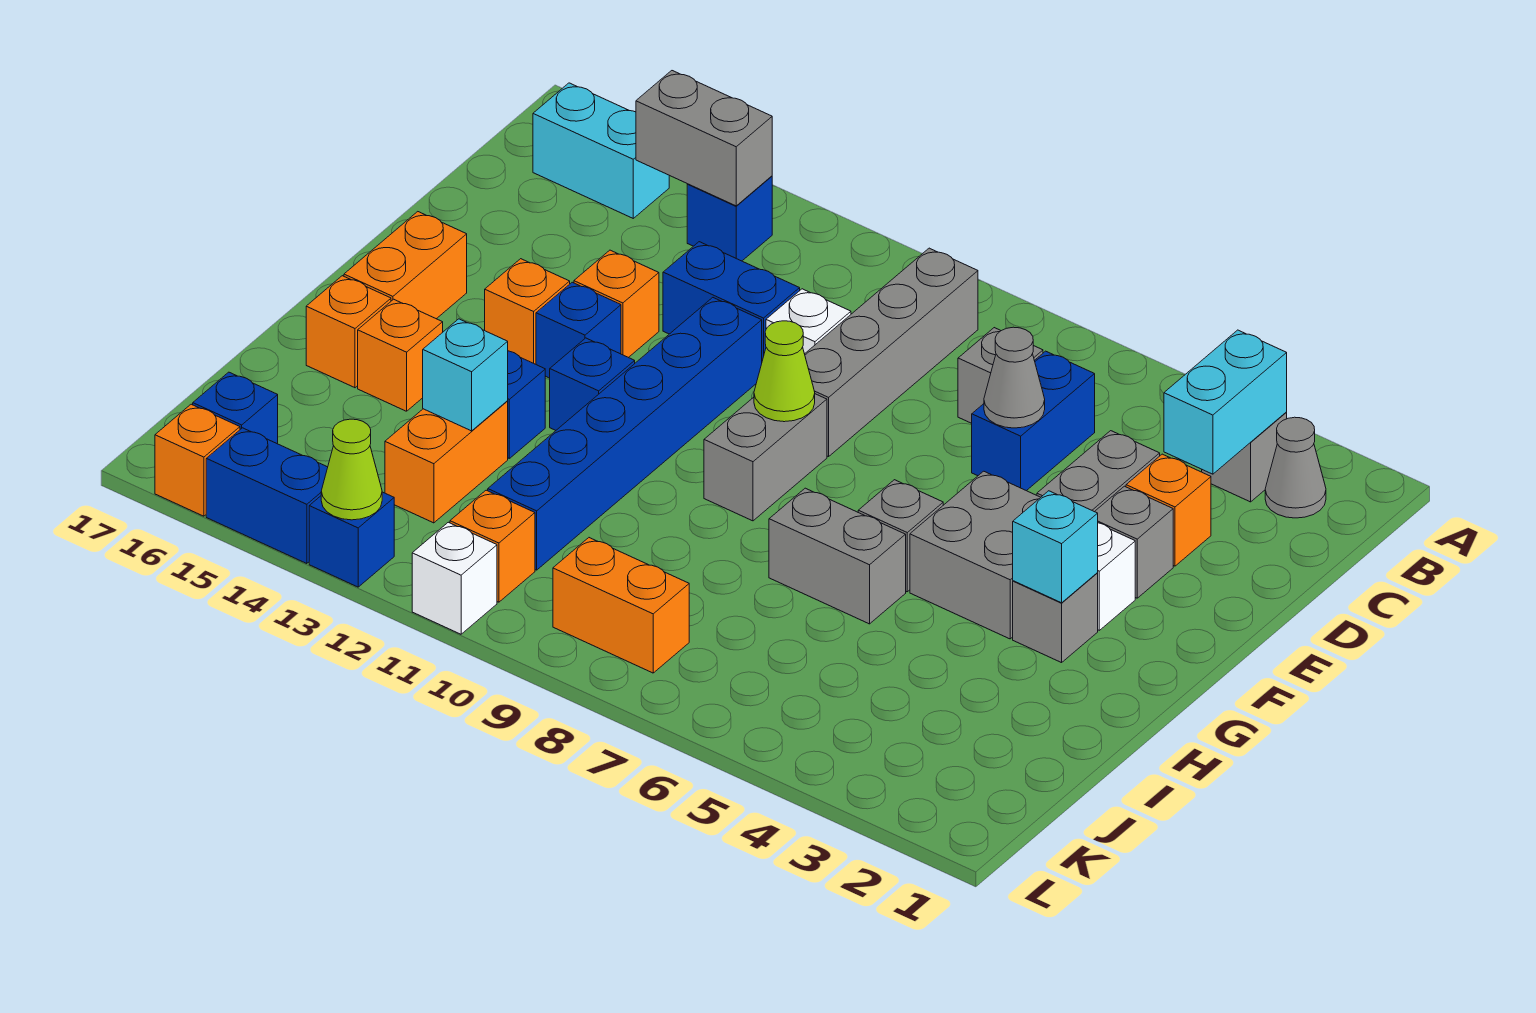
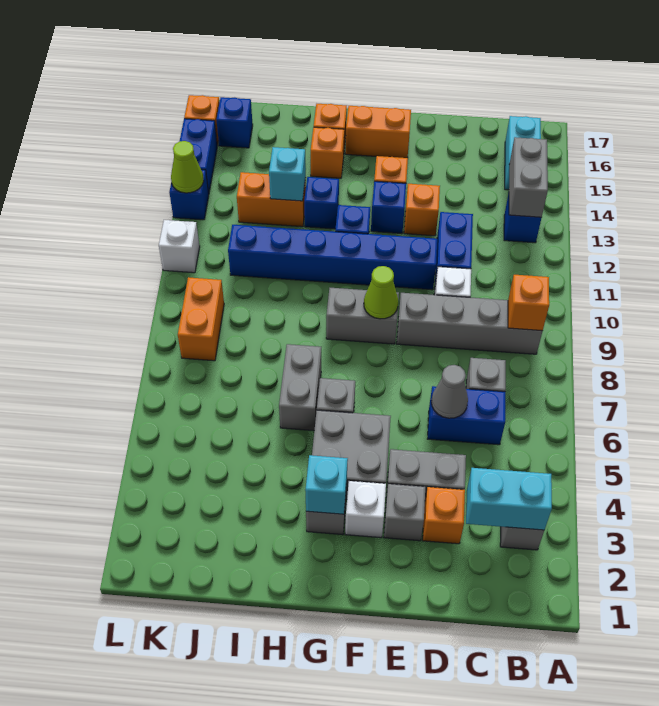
grey 1x1 cone [1265,417,1326,518] -> none
orange 1x1 brick [450,490,535,602] -> orange 1x1 brick moved to [508,275,549,331]

